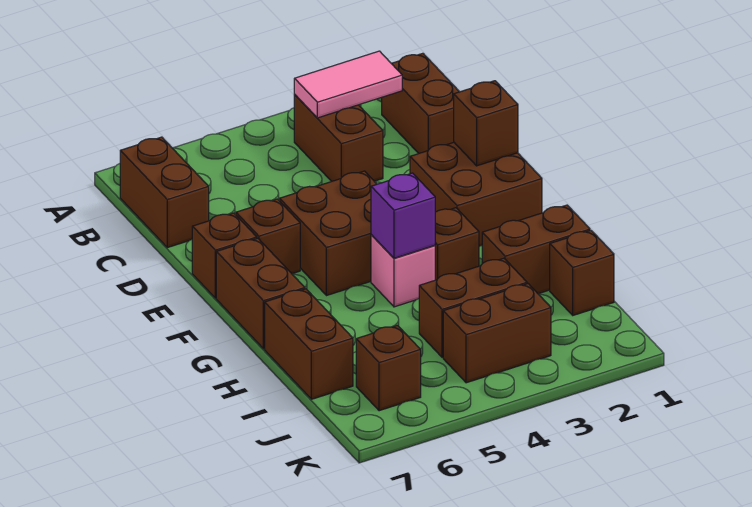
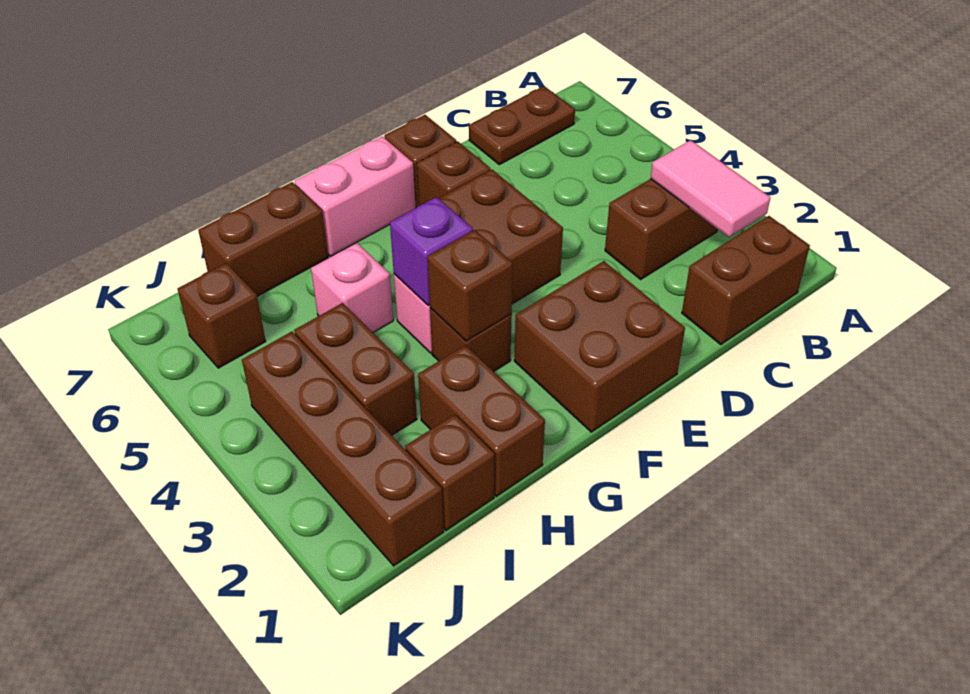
brown 1x2 brick [120,137,209,248] -> brown 1x2 plate [469,86,575,165]
brown 1x1 brick [454,81,518,166] -> brown 1x1 brick moved to [428,230,513,341]
brown 1x2 brick [216,238,305,349] -> pink 1x2 brick [295,136,416,256]
none -> pink 1x1 brick [311,243,393,333]
brown 1x2 brick [443,284,551,383] -> brown 1x4 brick [242,332,444,566]

